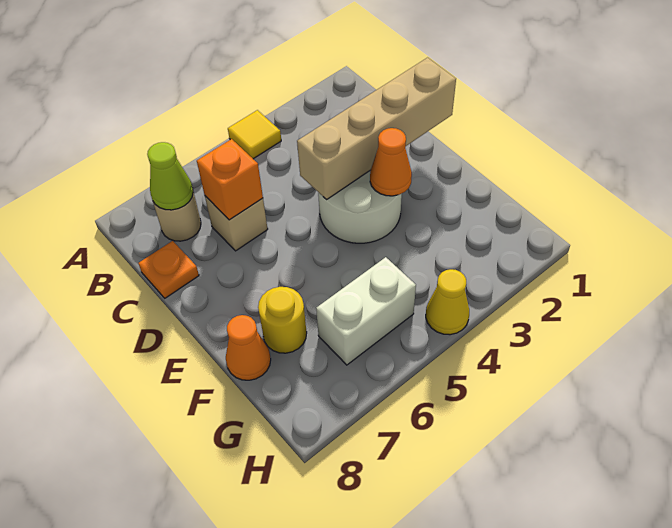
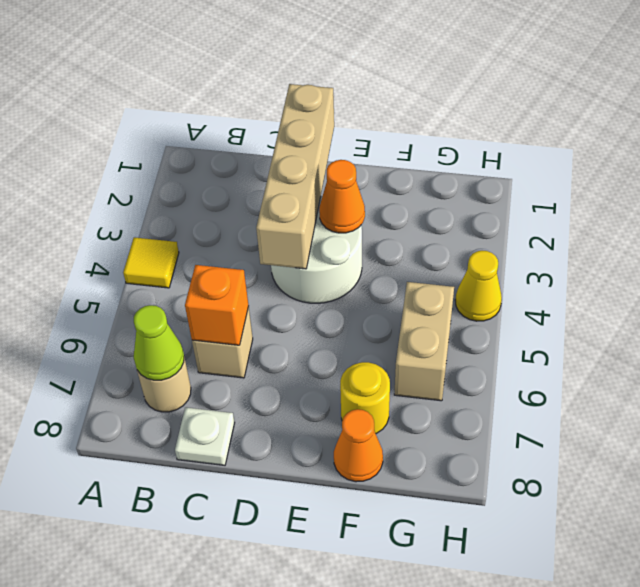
orange 1x1 plate [138,241,199,298] -> white 1x1 plate [175,407,235,465]
white 1x2 brick [316,257,416,365] -> tan 1x2 brick [394,282,454,401]

